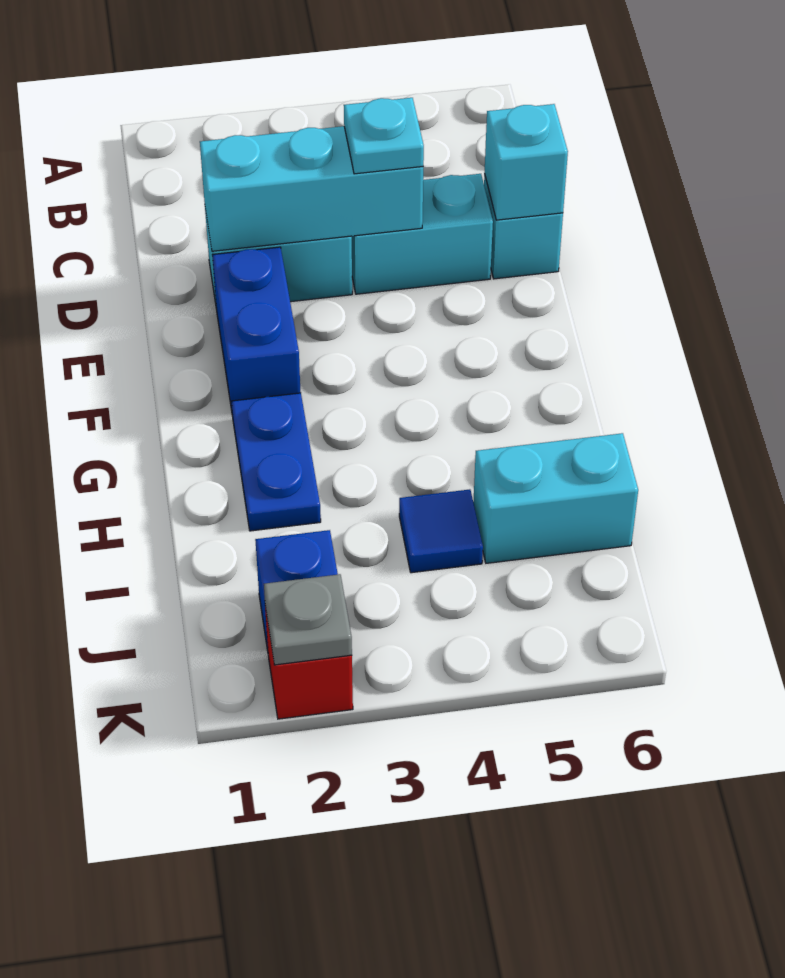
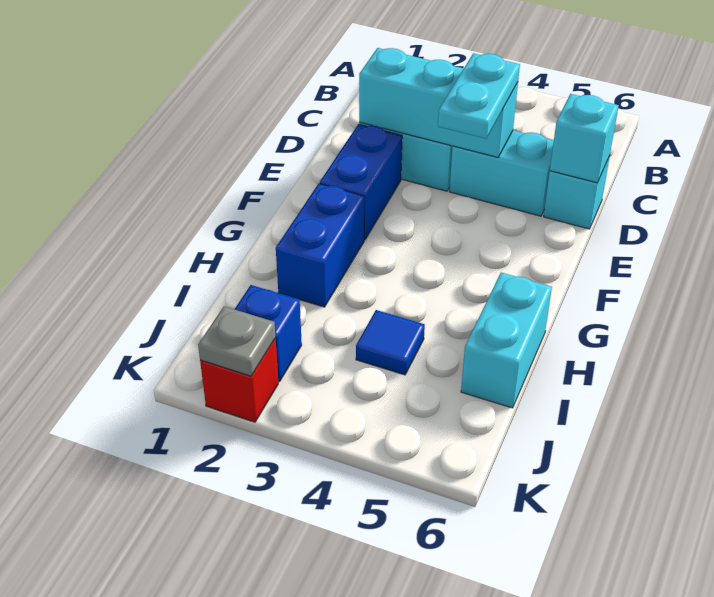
cyan 1x1 plate [344,98,424,174] -> cyan 1x2 plate [438,53,520,139]
blue 1x2 plate [231,393,321,531] -> blue 1x2 brick [276,184,364,307]
cyan 1x2 brick [473,433,638,563] -> cyan 1x2 brick turned to [461,273,552,408]

